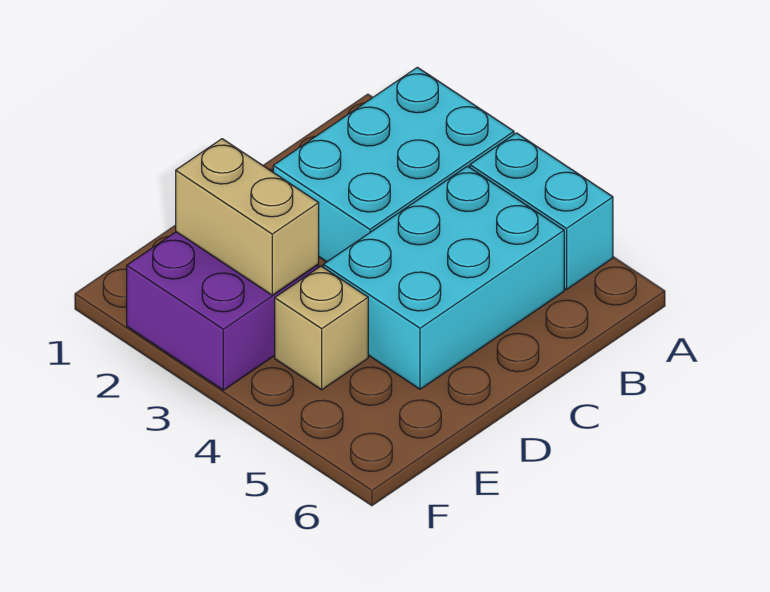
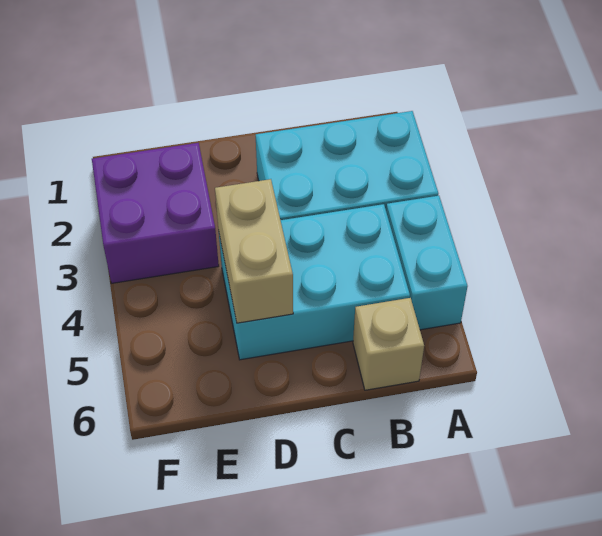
tan 1x2 brick [176,139,319,295] -> tan 1x2 brick moved to [215,179,293,323]
tan 1x1 brick [275,266,368,390] -> tan 1x1 brick moved to [353,298,424,390]

